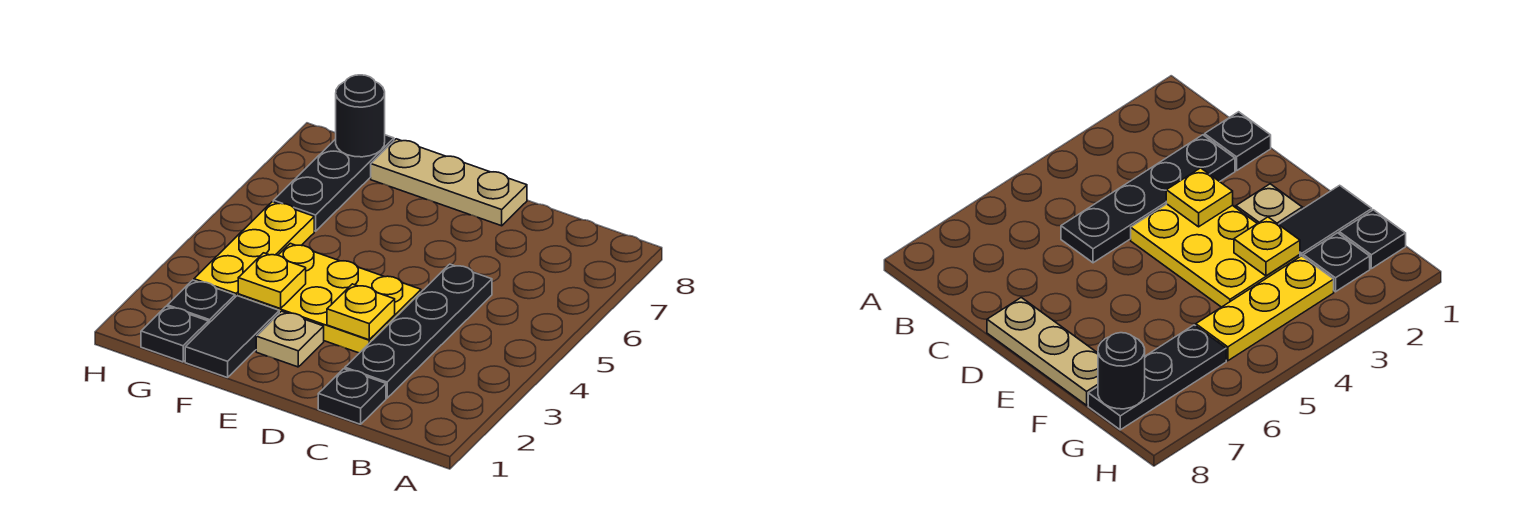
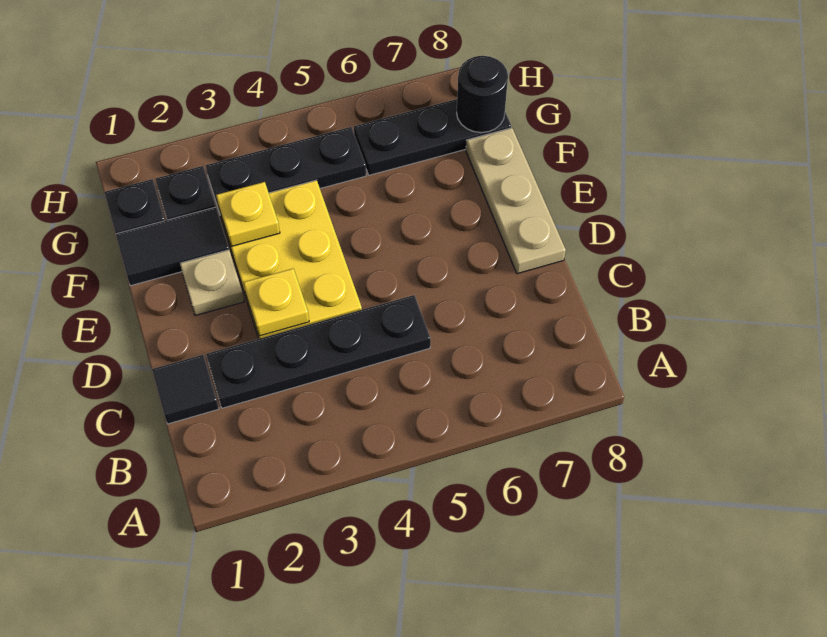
black 1x1 plate [318,369,386,424] -> black 1x1 tile [152,355,219,424]
yellow 1x3 plate [194,202,314,297] -> black 1x3 plate [206,127,366,213]

